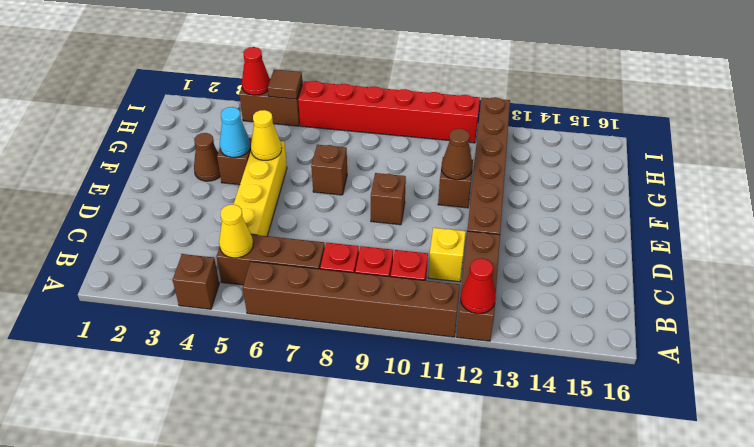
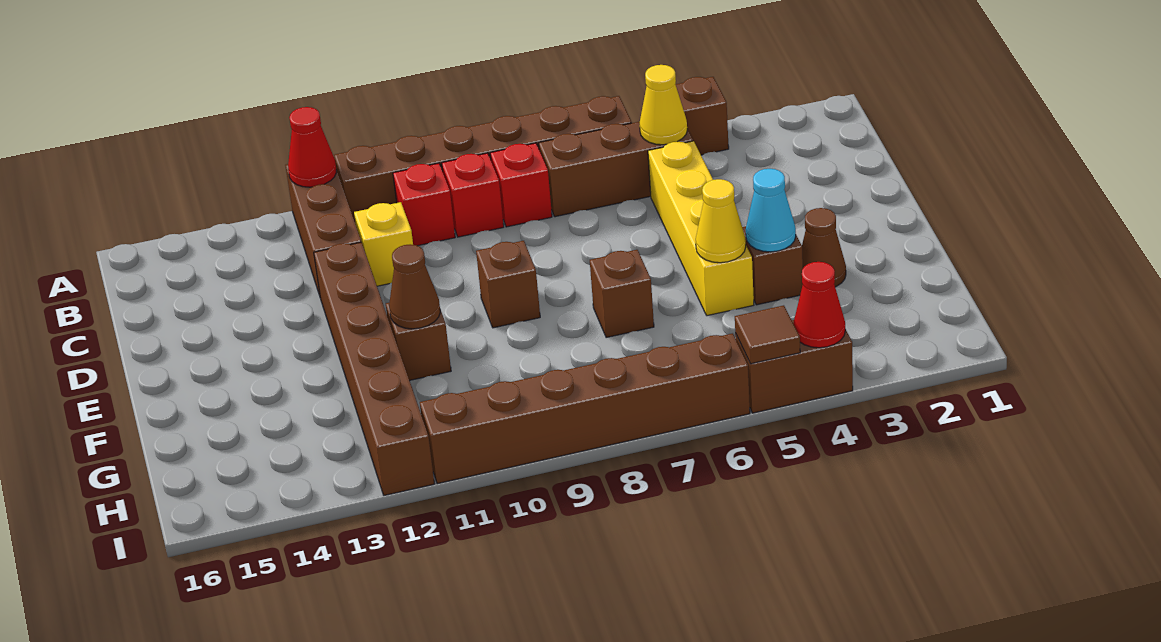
red 1x6 brick [298,81,480,143] -> brown 1x6 brick [420,333,750,484]

